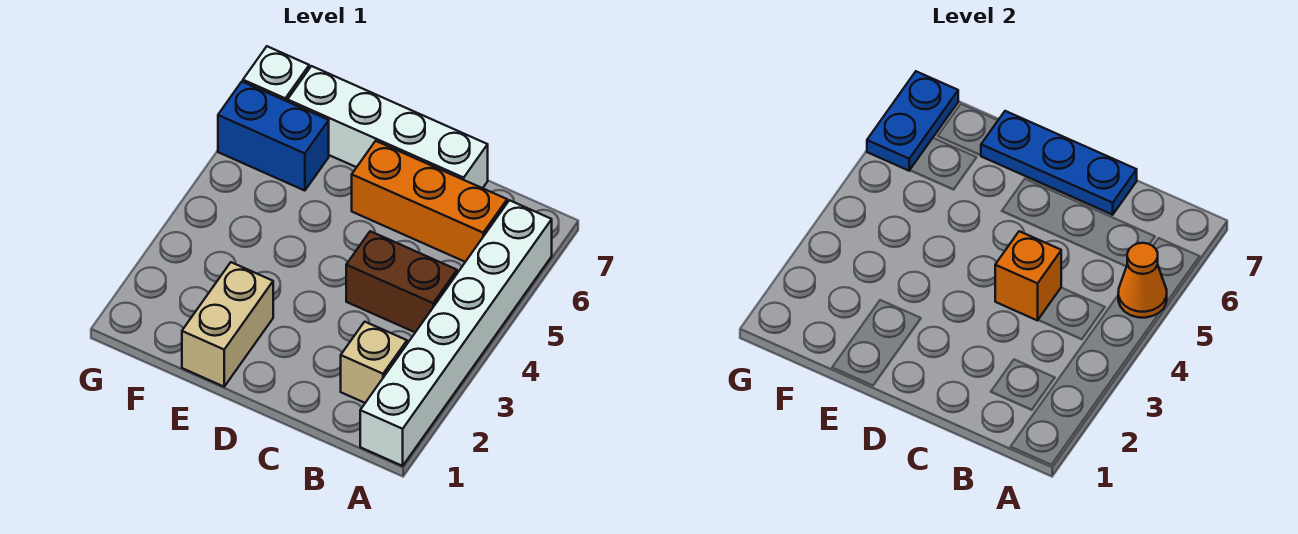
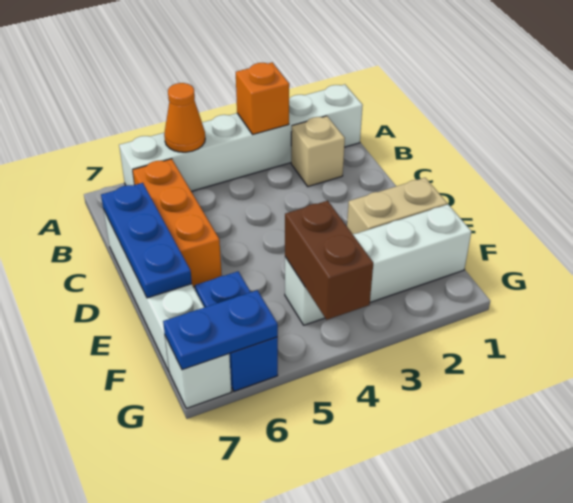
brown 1x2 brick [346,231,457,332] -> brown 1x2 brick moved to [285,201,373,320]
orange 1x1 brick [995,231,1061,321] -> orange 1x1 brick moved to [236,62,289,134]
none -> white 1x4 brick [285,204,471,325]

